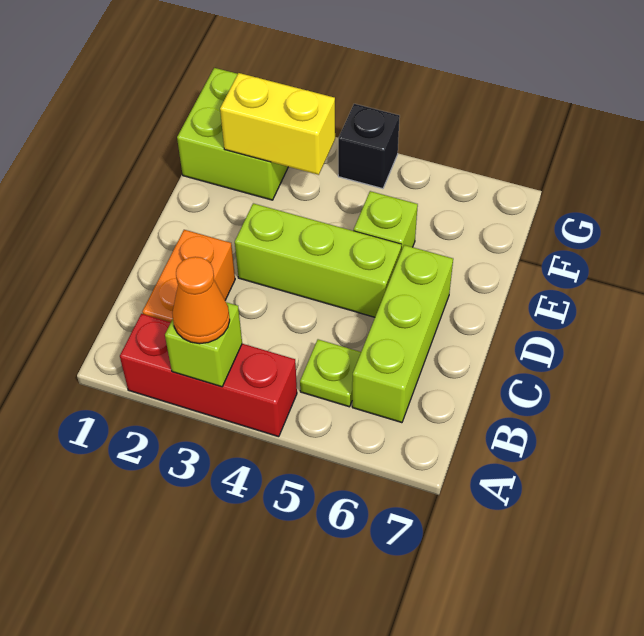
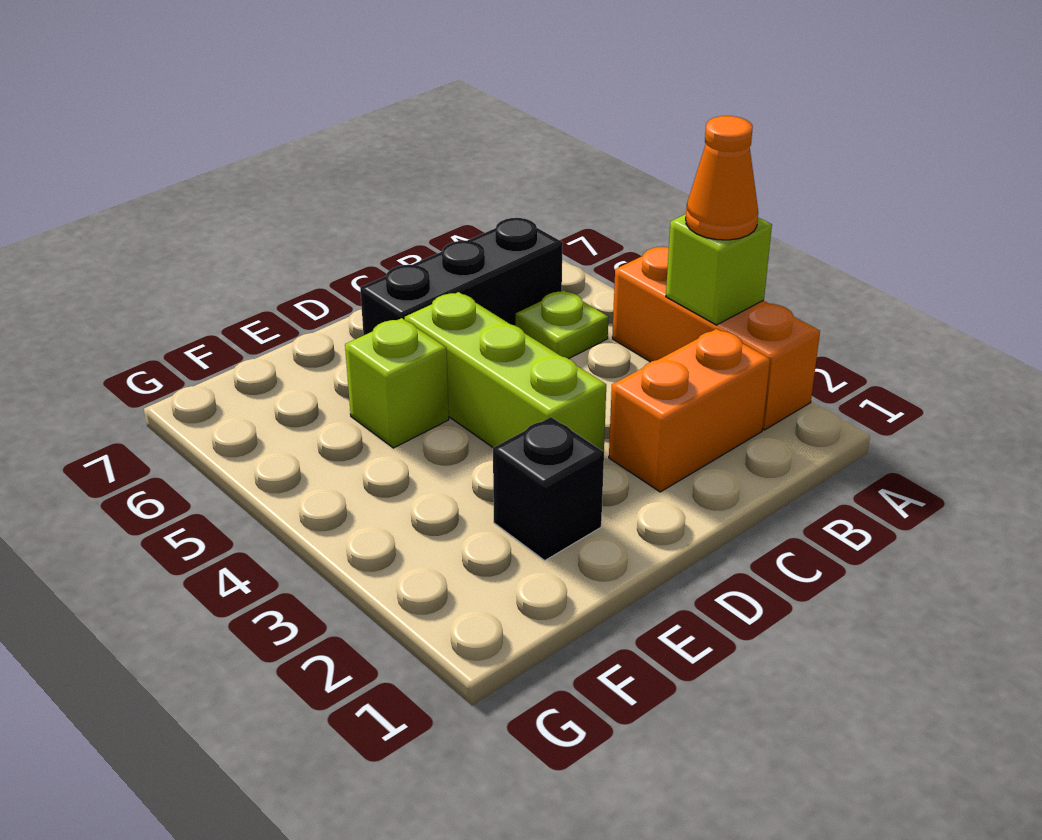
red 1x3 brick [120,314,297,437] -> orange 1x3 brick [612,247,820,430]
lime 1x3 brick [352,245,453,423] -> black 1x3 brick [360,218,563,335]
lime 2x2 brick [177,68,288,200] -> none
yellow 1x2 brick [220,73,335,175] -> none
black 1x1 brick [338,104,400,189] -> black 1x1 brick moved to [493,417,604,560]

